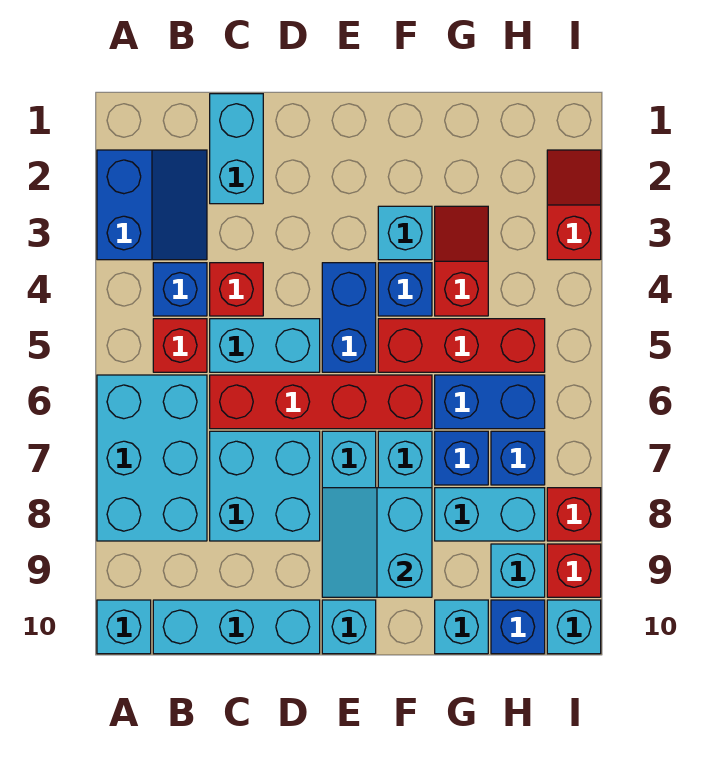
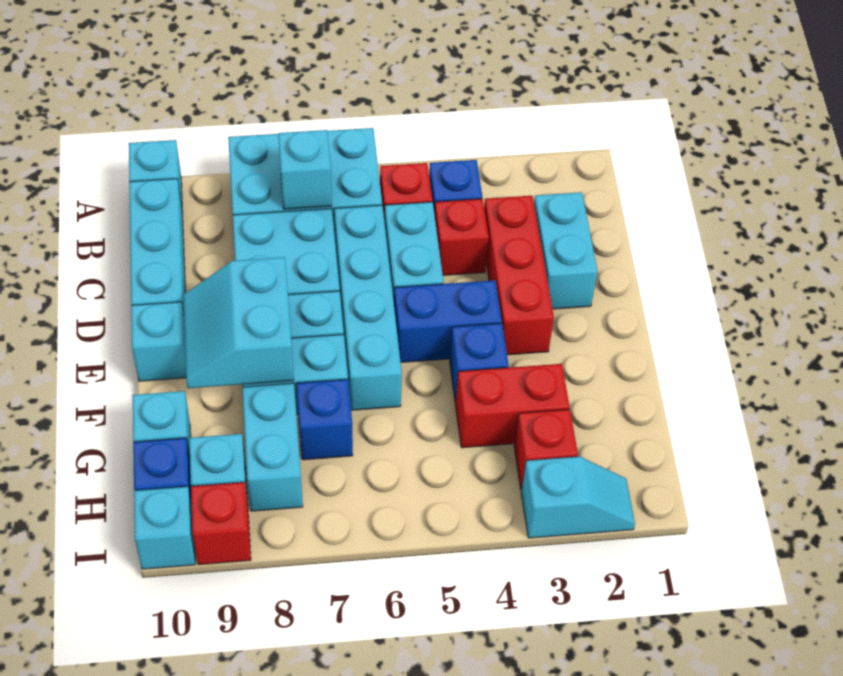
blue 2x2 slope [97,150,207,260] -> none
cyan 1x2 brick [210,94,263,204] -> cyan 1x2 brick turned to [534,192,598,309]
red 1x4 brick [210,375,432,429] -> cyan 1x4 brick [334,205,402,410]
cyan 2x2 slope [322,488,432,597] -> cyan 2x2 slope turned to [183,257,294,388]
cyan 1x1 brick [378,206,432,260] -> cyan 1x1 brick moved to [278,130,332,209]
red 1x3 brick [378,319,545,372] -> red 1x3 brick moved to [484,196,554,355]
red 1x2 slope [435,206,488,316] -> red 1x2 brick [455,364,570,448]
blue 1x2 brick [435,375,545,429] -> none
blue 1x1 brick [491,431,545,485] -> none
red 1x2 slope [547,150,601,260] -> cyan 1x2 slope [521,456,635,538]
red 1x1 brick [547,488,601,541] -> red 1x1 brick moved to [514,409,578,490]

